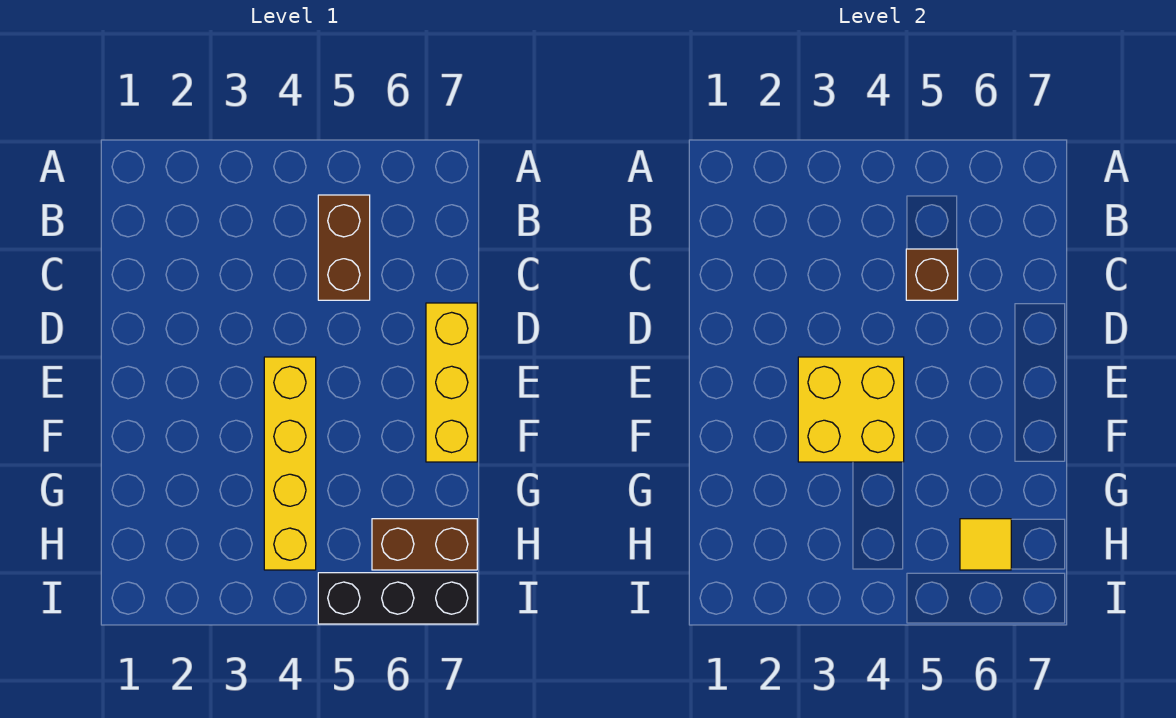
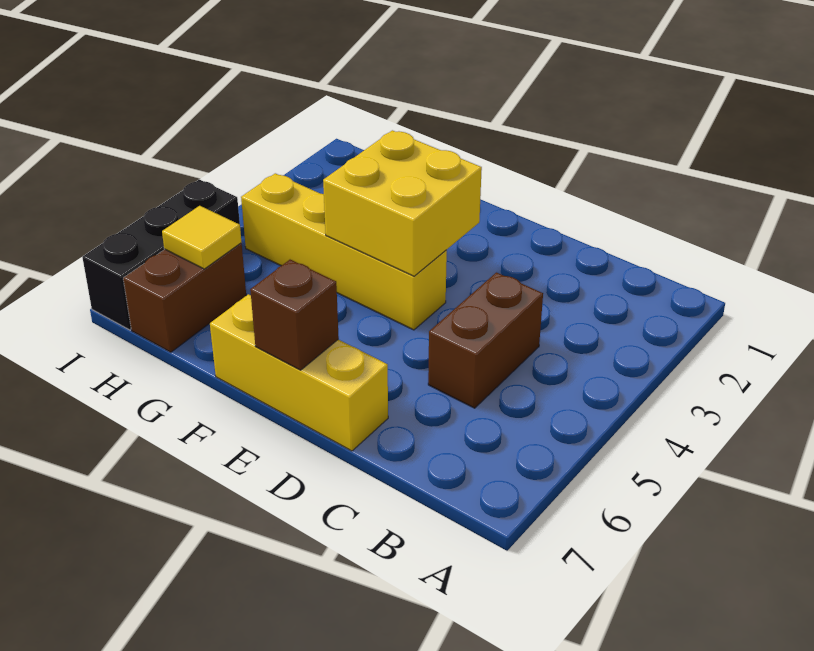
brown 1x2 brick [318,195,370,300] -> brown 1x2 brick turned to [428,272,543,408]
brown 1x1 brick [906,249,958,300] -> brown 1x1 brick moved to [250,260,339,370]

